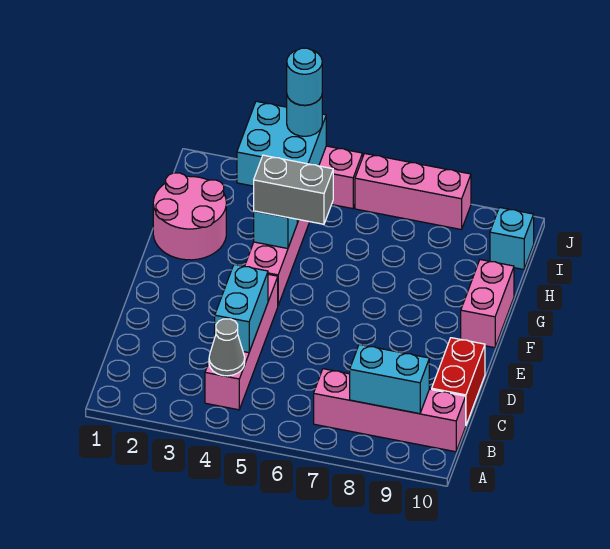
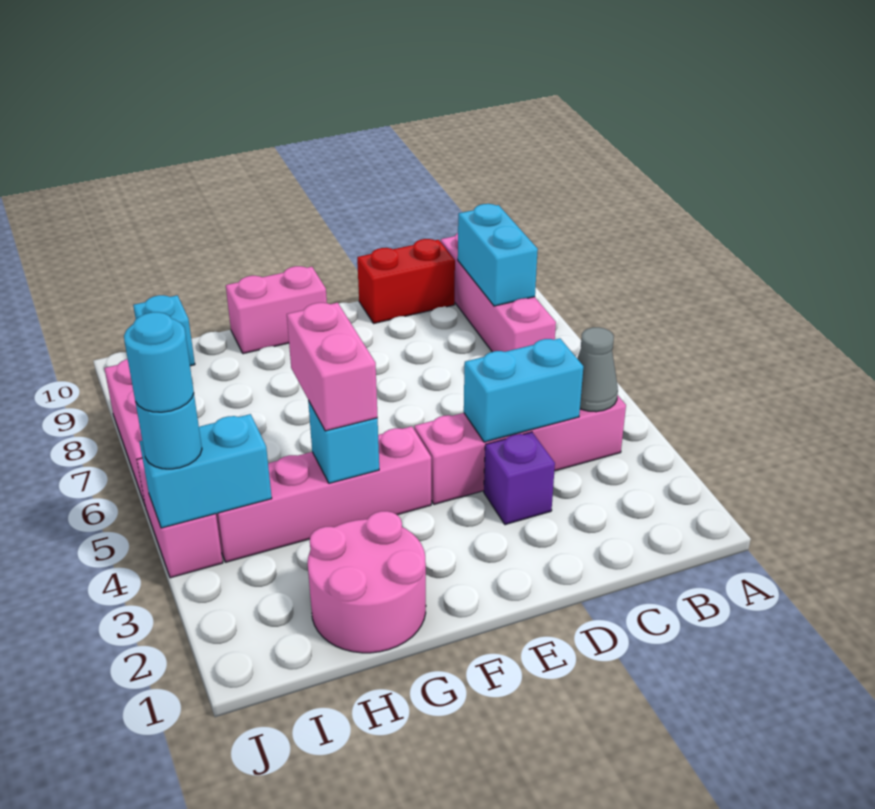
none -> purple 1x1 brick [484,432,555,525]
grey 1x2 brick [254,155,333,224] -> pink 1x2 brick [287,303,378,431]
cyan 2x2 brick [237,101,326,186] -> cyan 1x2 brick [139,414,272,528]

